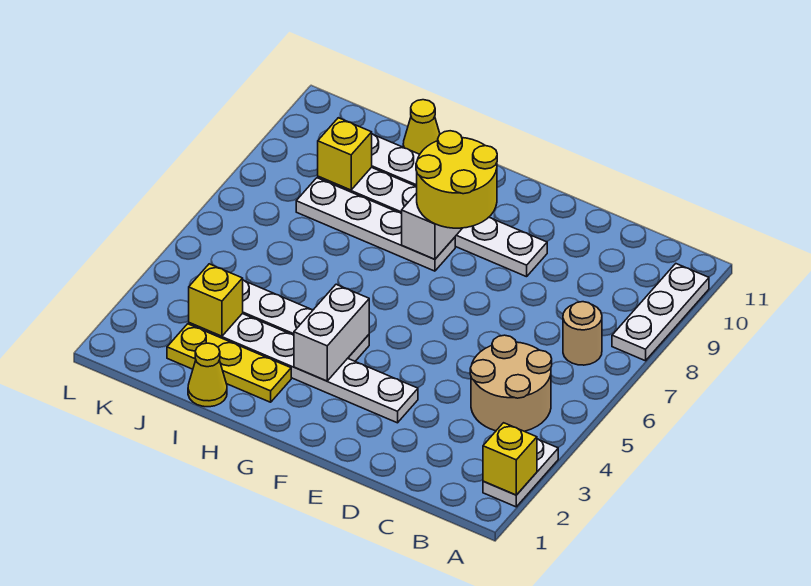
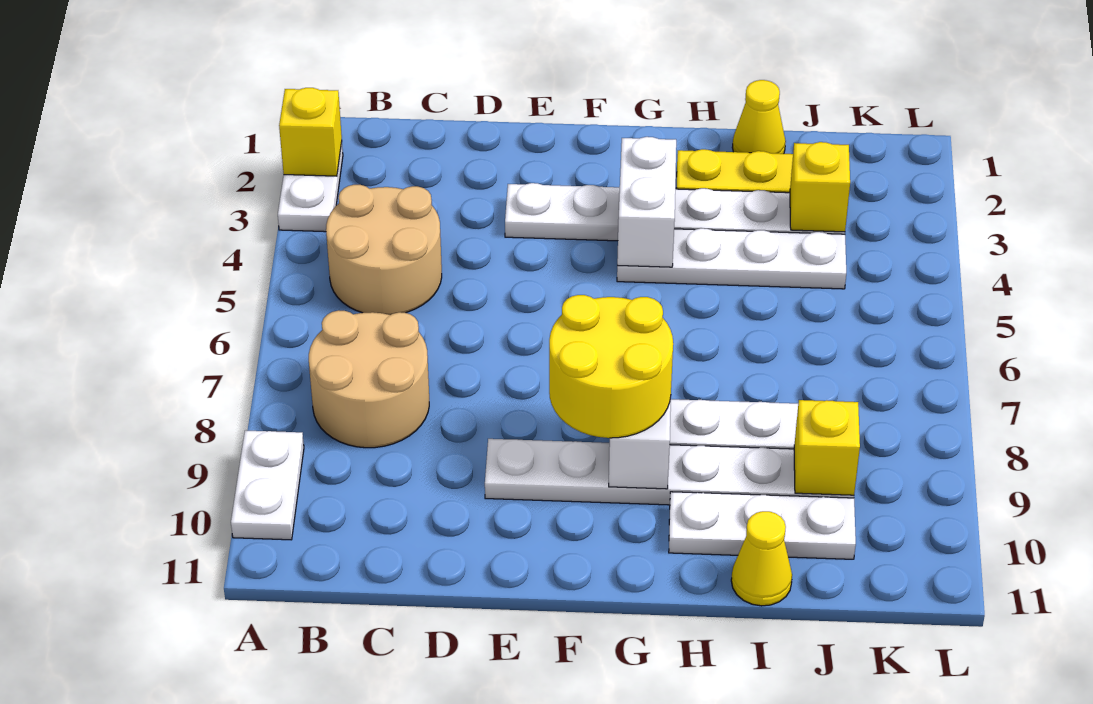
white 1x3 plate [612,264,709,361] -> white 1x2 plate [231,430,304,540]
tan 1x1 round brick [563,302,602,365] -> tan 2x2 round brick [309,310,429,448]

